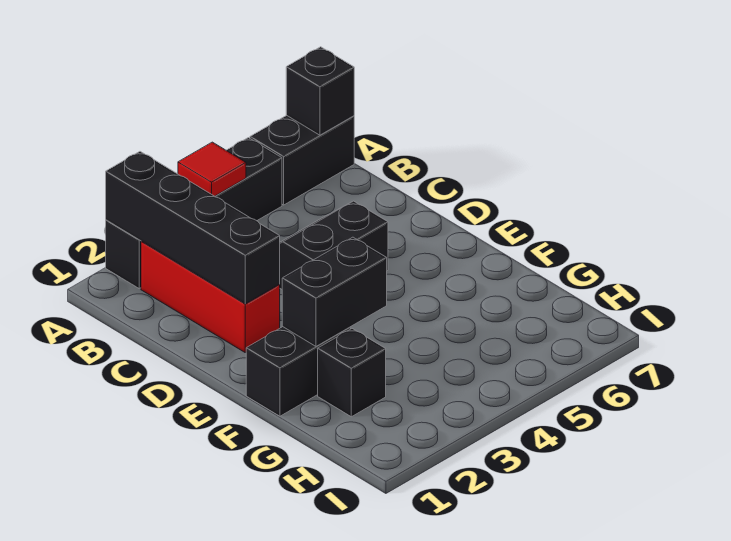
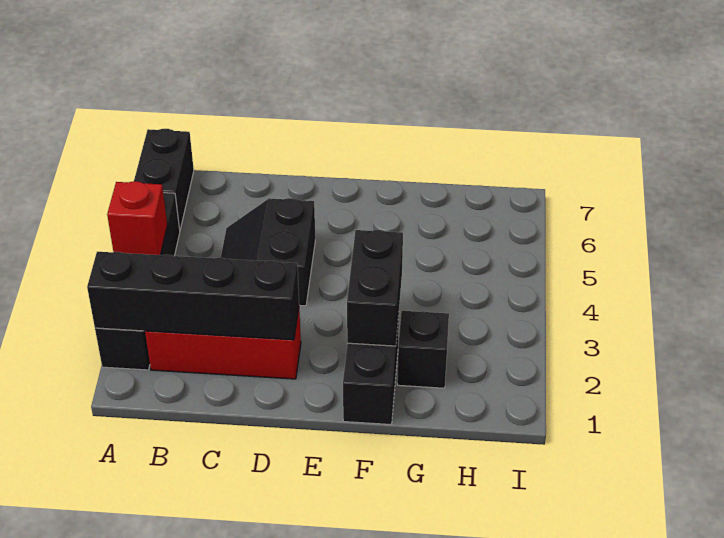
red 1x1 tile [178,142,246,196] -> red 1x1 brick [107,181,167,255]
black 1x1 brick [286,47,354,135] -> none

